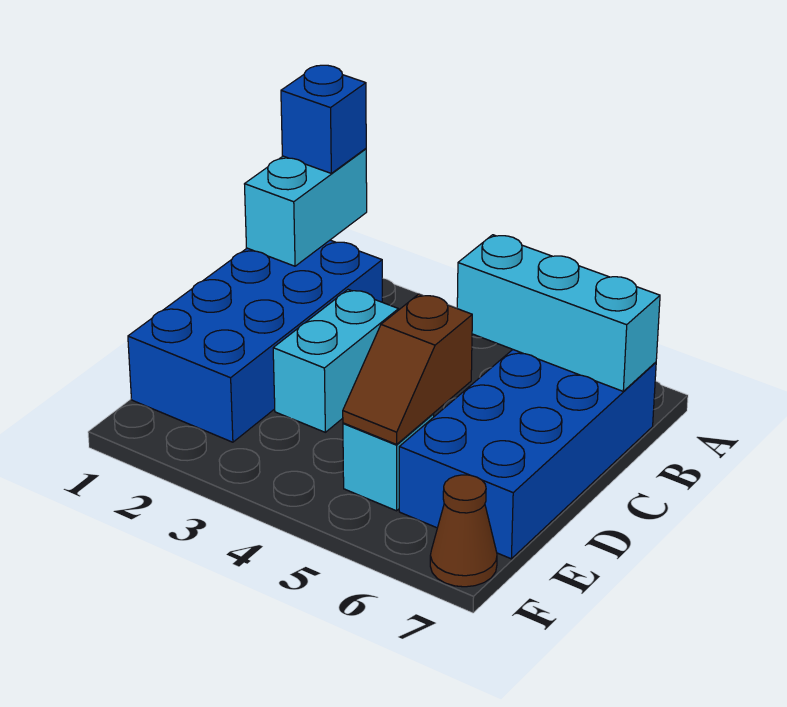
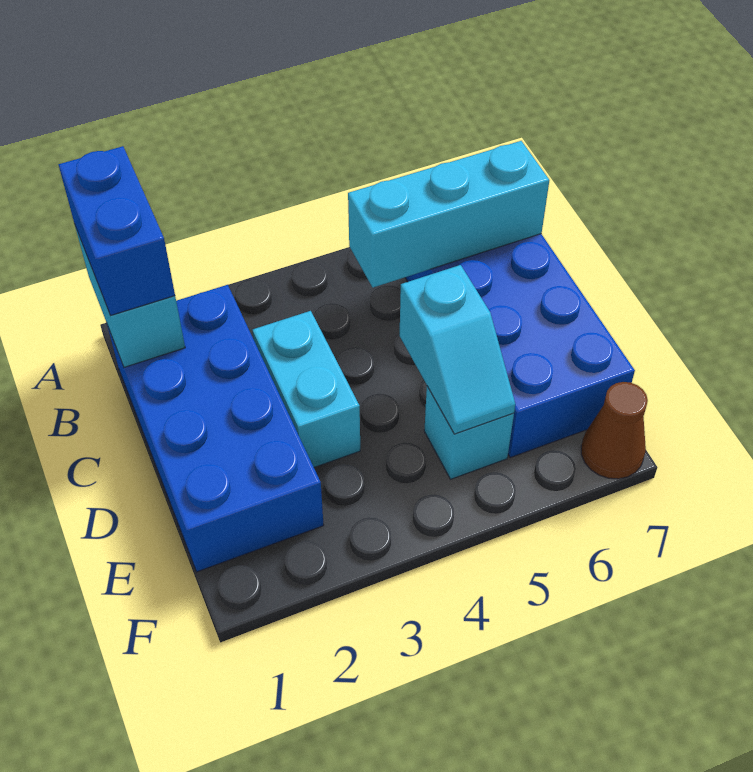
blue 1x1 brick [281,65,366,173] -> blue 1x2 brick [58,146,175,316]
brown 1x2 slope [343,294,472,444] -> cyan 1x2 slope [400,265,515,434]

